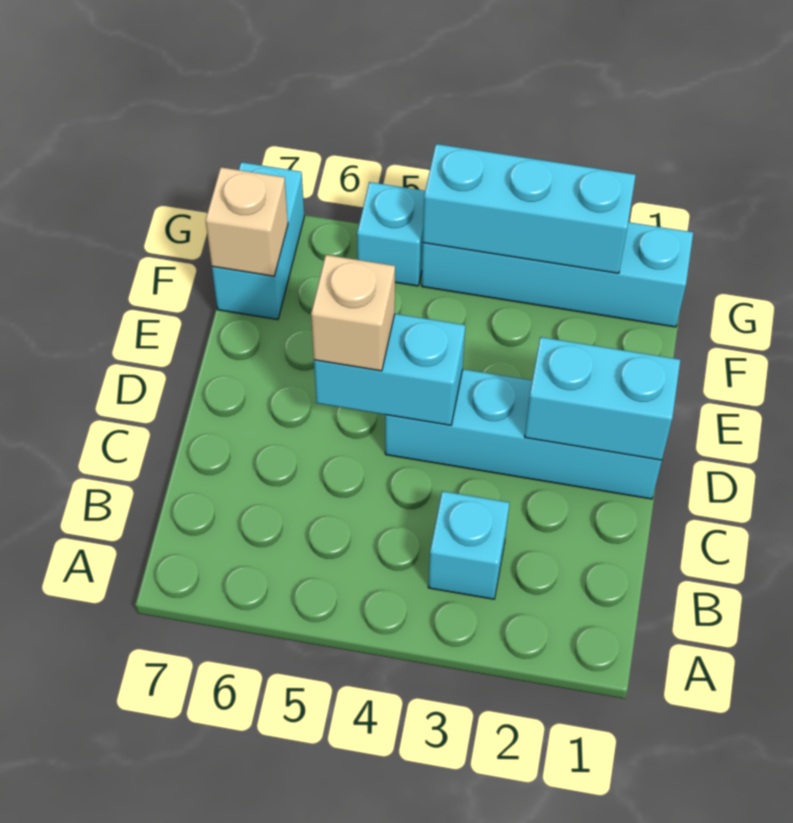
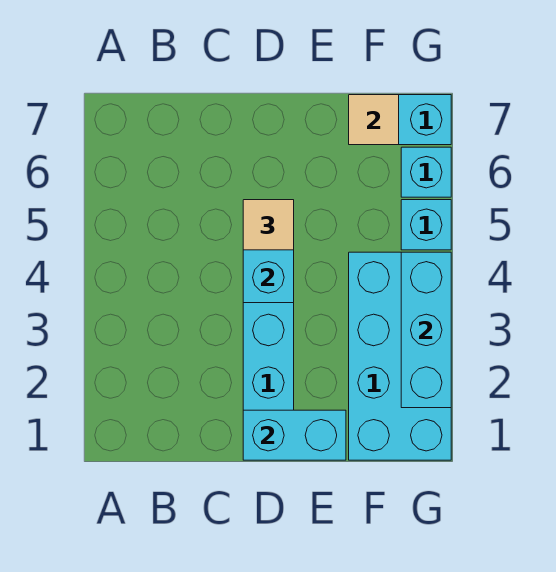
cyan 1x1 brick [428,491,509,599] -> cyan 1x1 brick moved to [401,147,451,197]
cyan 1x2 brick [525,337,680,460] -> cyan 1x2 brick turned to [243,410,346,460]
tan 1x1 brick [311,255,395,371] -> tan 1x1 tile [243,200,294,250]
tan 1x1 brick [205,167,288,276] -> tan 1x1 tile [349,95,399,145]
cyan 1x4 brick [422,222,693,327] -> cyan 2x4 brick [349,252,451,460]

